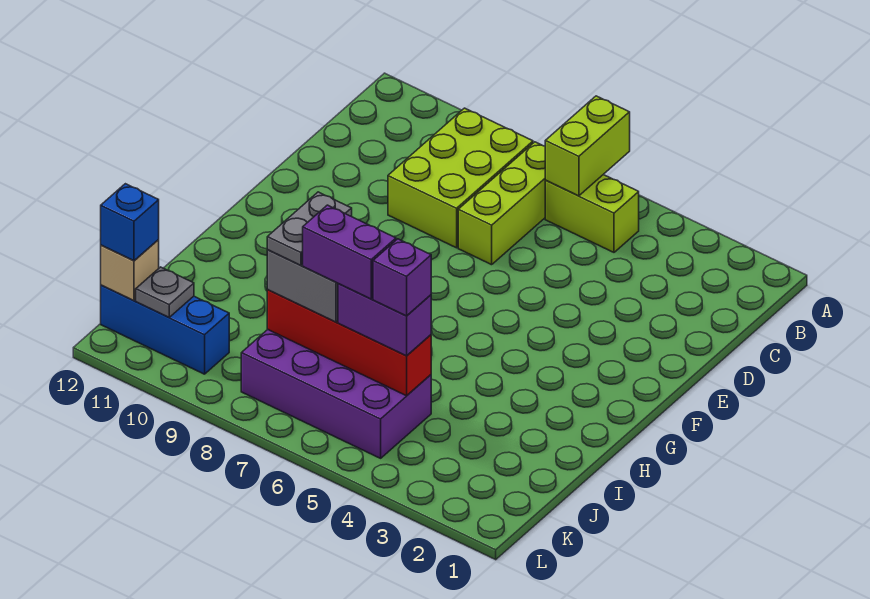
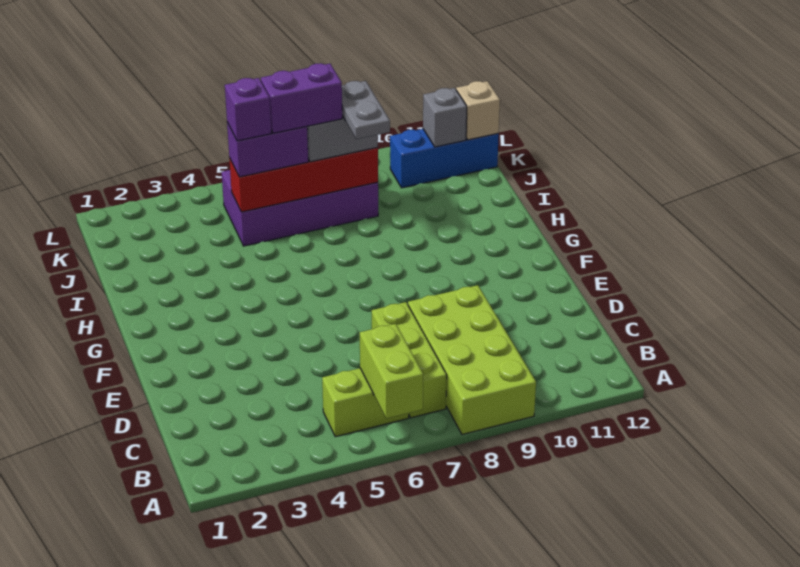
lime 2x3 brick [388,108,533,248] -> lime 2x4 brick [408,285,536,434]
grey 1x1 plate [136,267,194,317] -> grey 1x1 brick [423,88,467,147]
blue 1x1 brick [101,184,159,261] -> none

